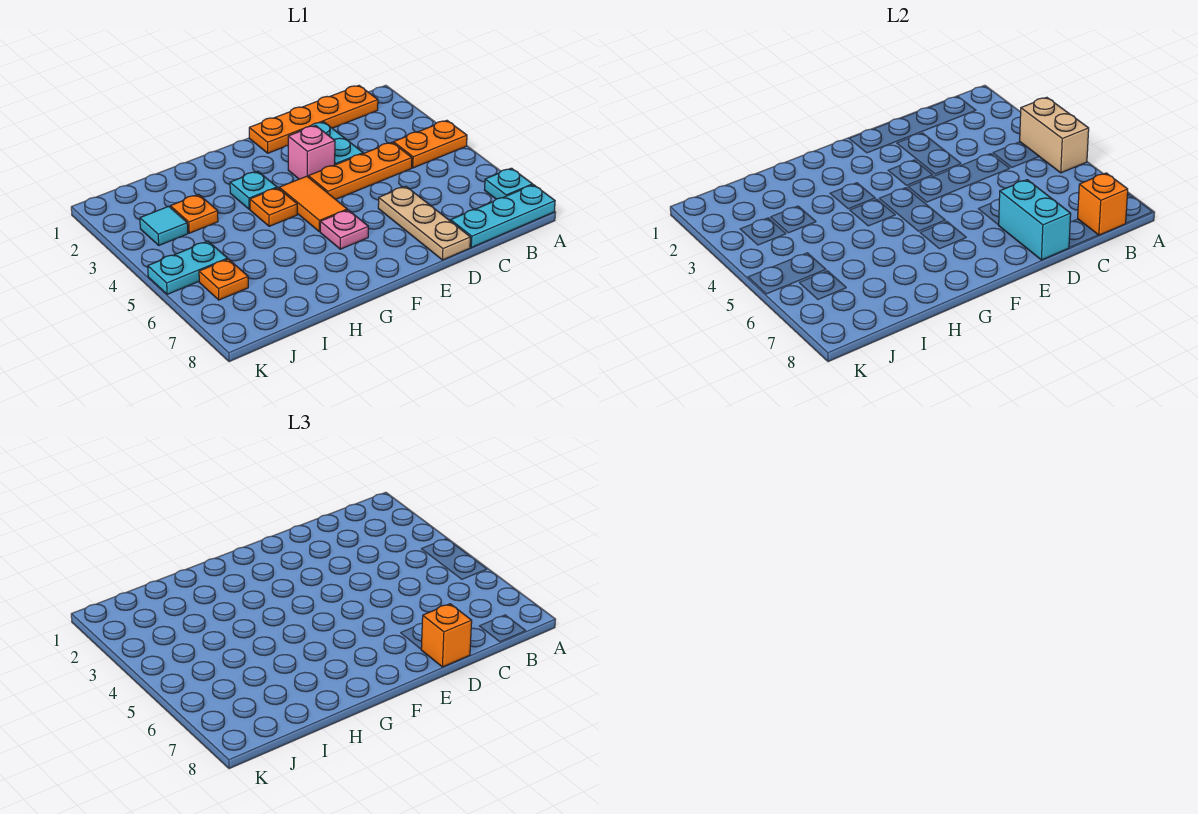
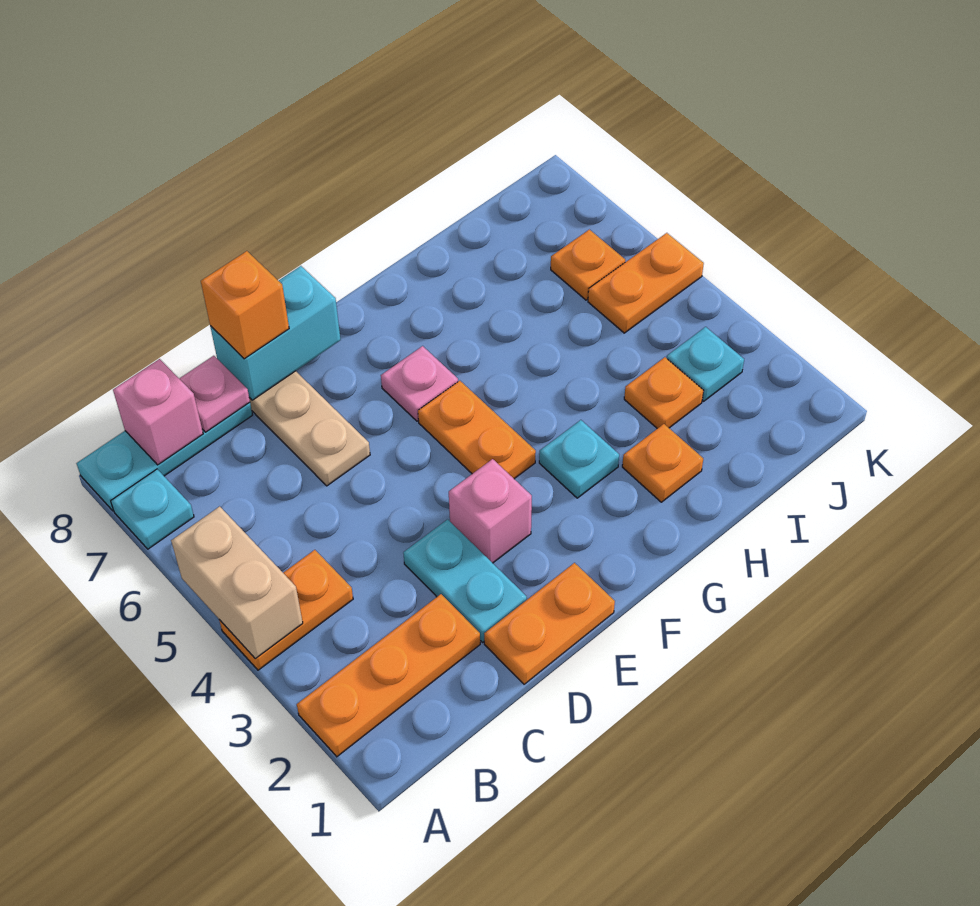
orange 1x4 plate [249,85,378,153] -> orange 1x2 plate [484,563,615,684]
orange 1x1 brick [1078,173,1128,235] -> pink 1x1 brick [113,359,203,465]
orange 1x3 plate [308,142,412,199] -> orange 1x3 plate moved to [297,594,480,757]
none -> pink 1x1 plate [179,356,250,432]
cyan 1x2 brick [999,180,1071,260] -> cyan 1x2 brick turned to [210,266,341,400]
orange 1x2 tile [279,176,347,232] -> orange 1x2 plate [418,381,536,479]
orange 1x1 plate [250,188,297,226] -> orange 1x1 plate moved to [622,424,703,502]
cyan 1x1 tile [140,206,188,245] -> cyan 1x1 plate [667,327,744,401]
cyan 1x2 plate [148,241,228,294] -> orange 1x2 plate [588,233,704,333]

